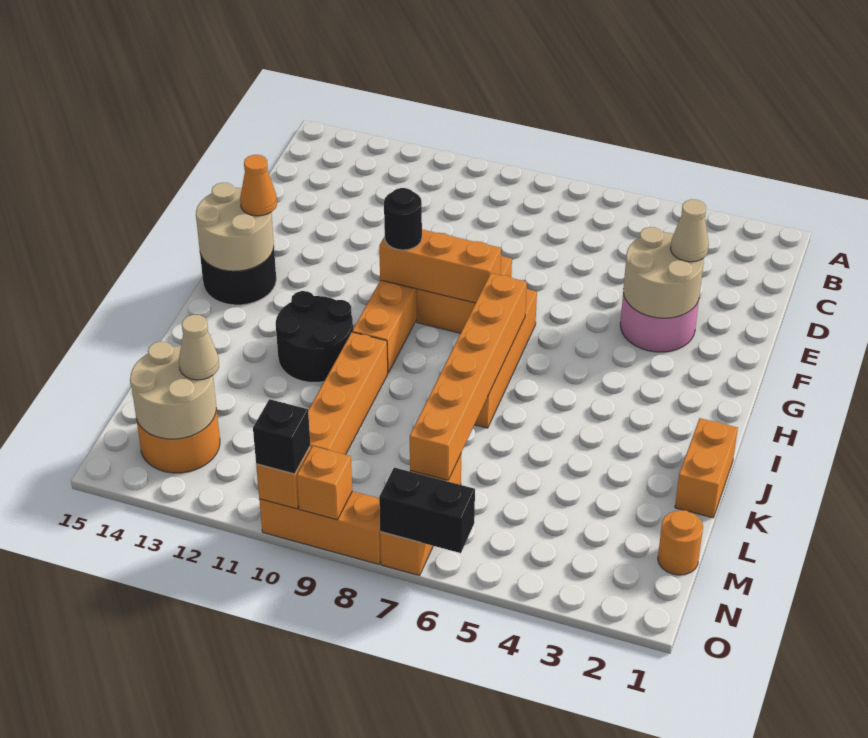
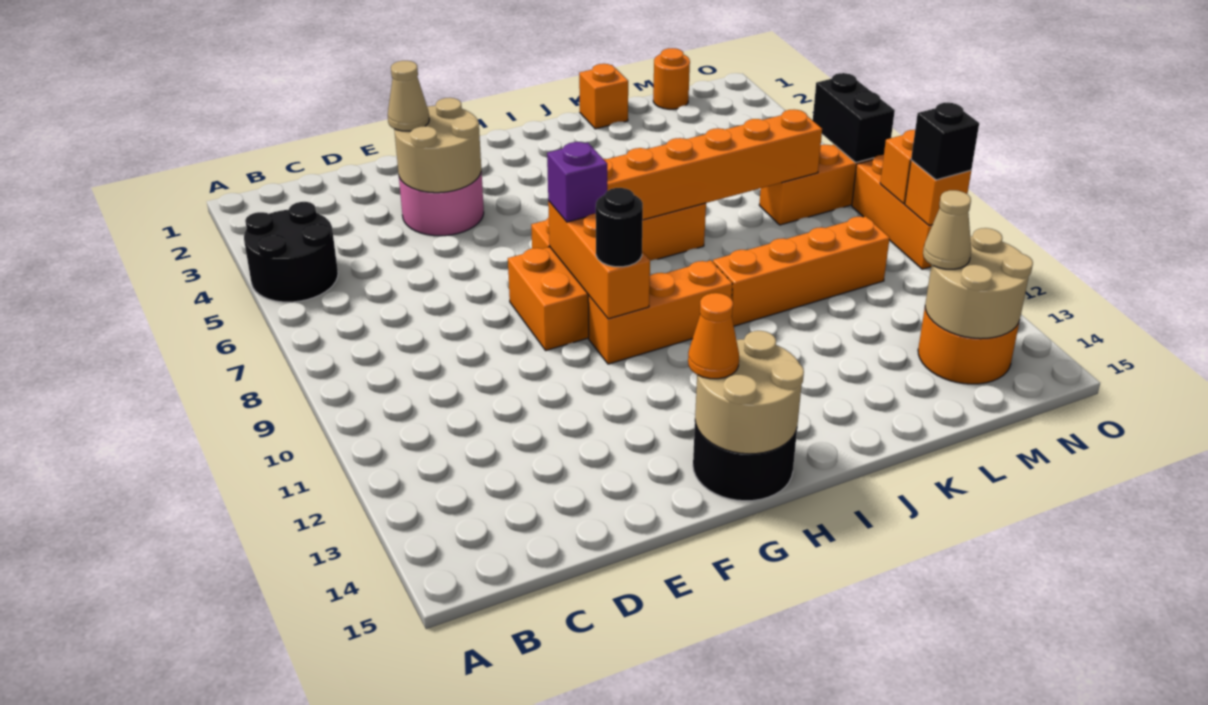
none -> purple 1x1 brick [547,142,607,222]
black 2x2 round brick [276,291,353,383] -> black 2x2 round brick moved to [244,202,338,302]
orange 1x2 brick [675,418,738,518] -> orange 1x1 brick [579,64,628,129]

